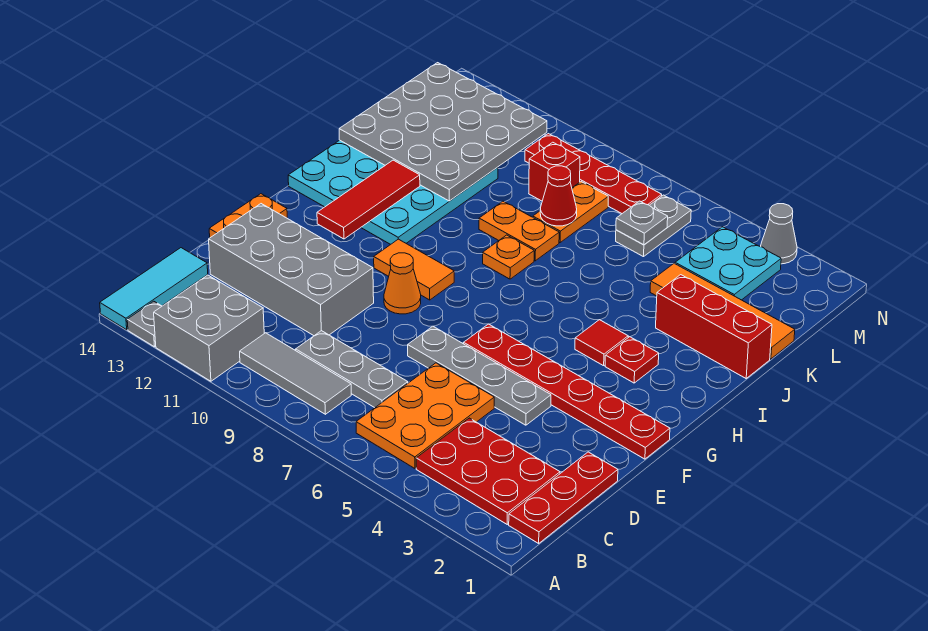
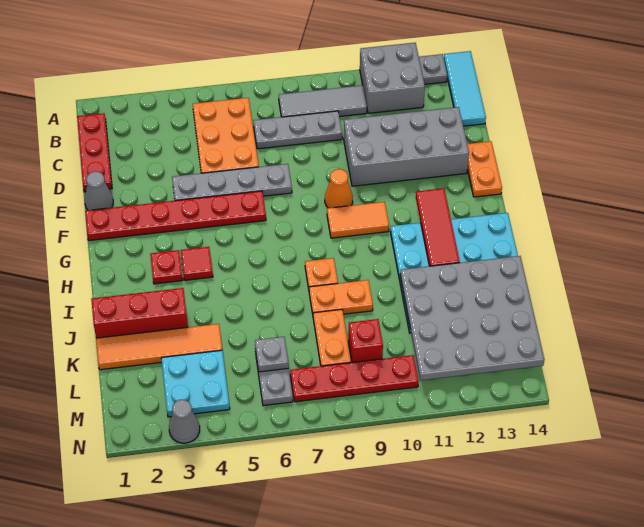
red 2x3 plate [416,418,560,524] -> none
none -> grey 1x1 cone [85,171,113,210]
red 1x1 cone [540,166,577,226] -> none

